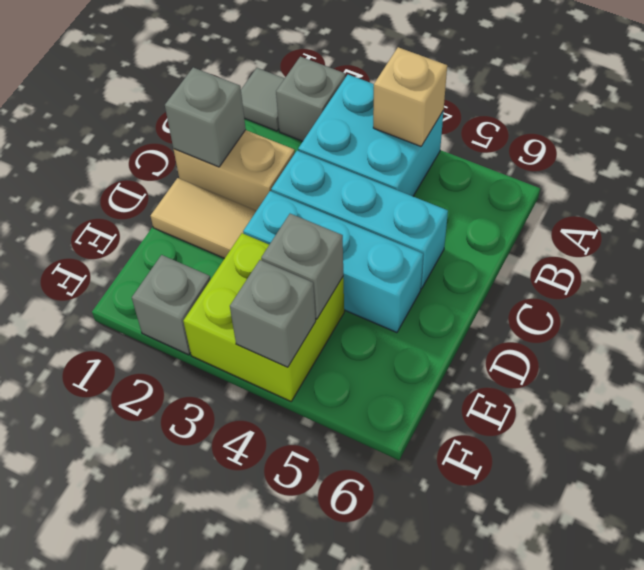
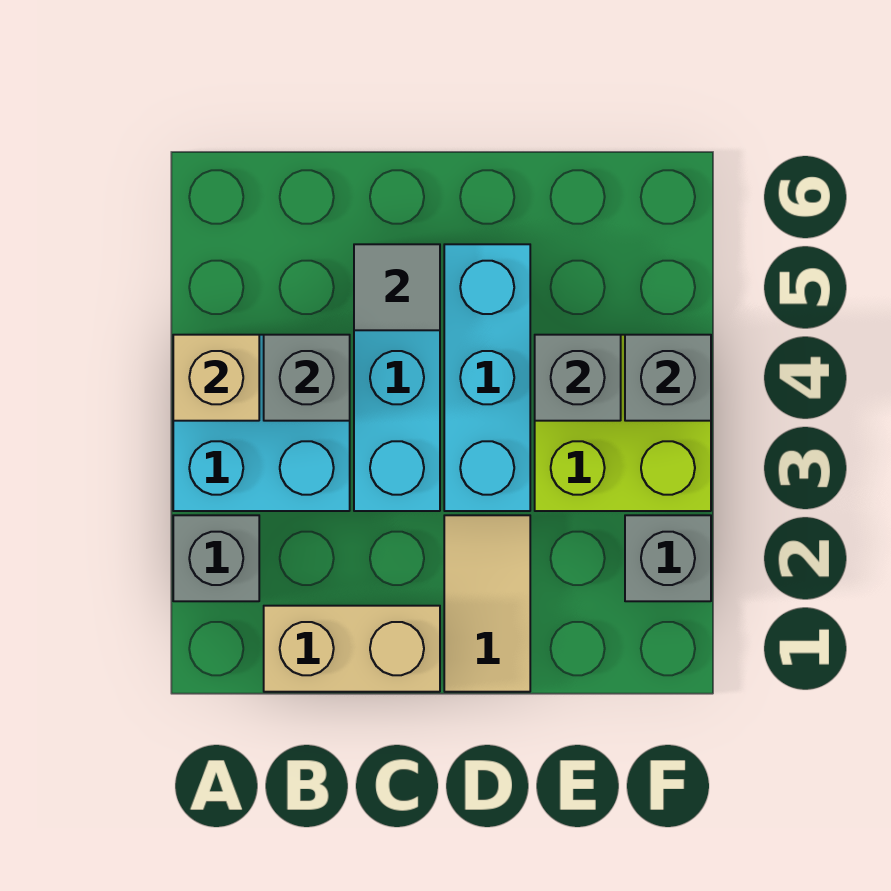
grey 1x1 tile [241,68,285,131] -> grey 1x1 tile moved to [354,244,440,330]
tan 1x2 brick [174,130,295,211] -> tan 1x2 brick turned to [264,606,440,692]
grey 1x1 brick [165,68,246,167] -> grey 1x1 brick moved to [264,335,350,421]

